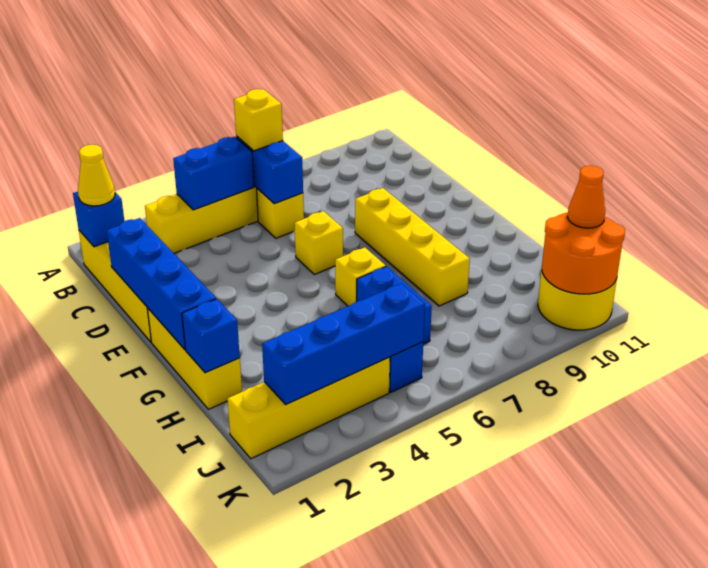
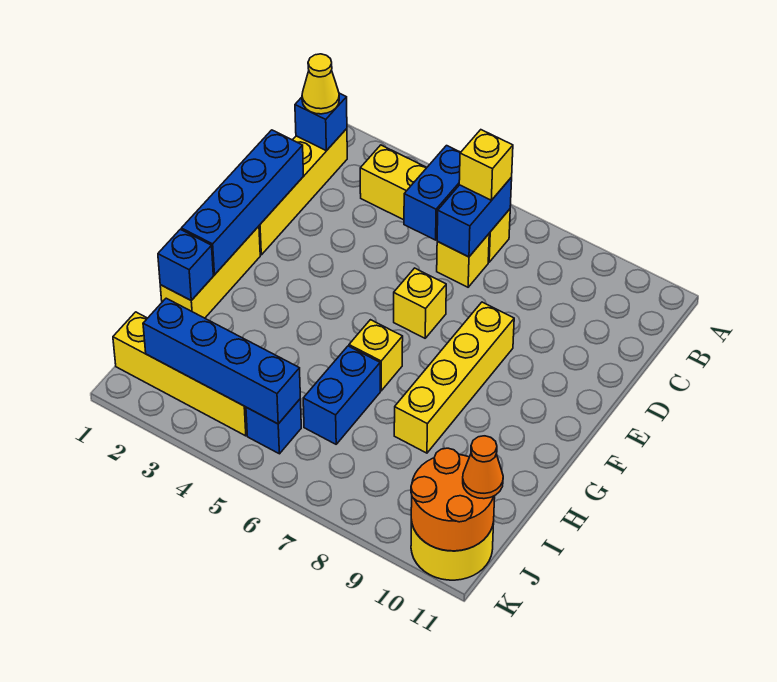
blue 1x2 brick [173,137,254,210] -> blue 1x2 brick turned to [404,146,461,240]

